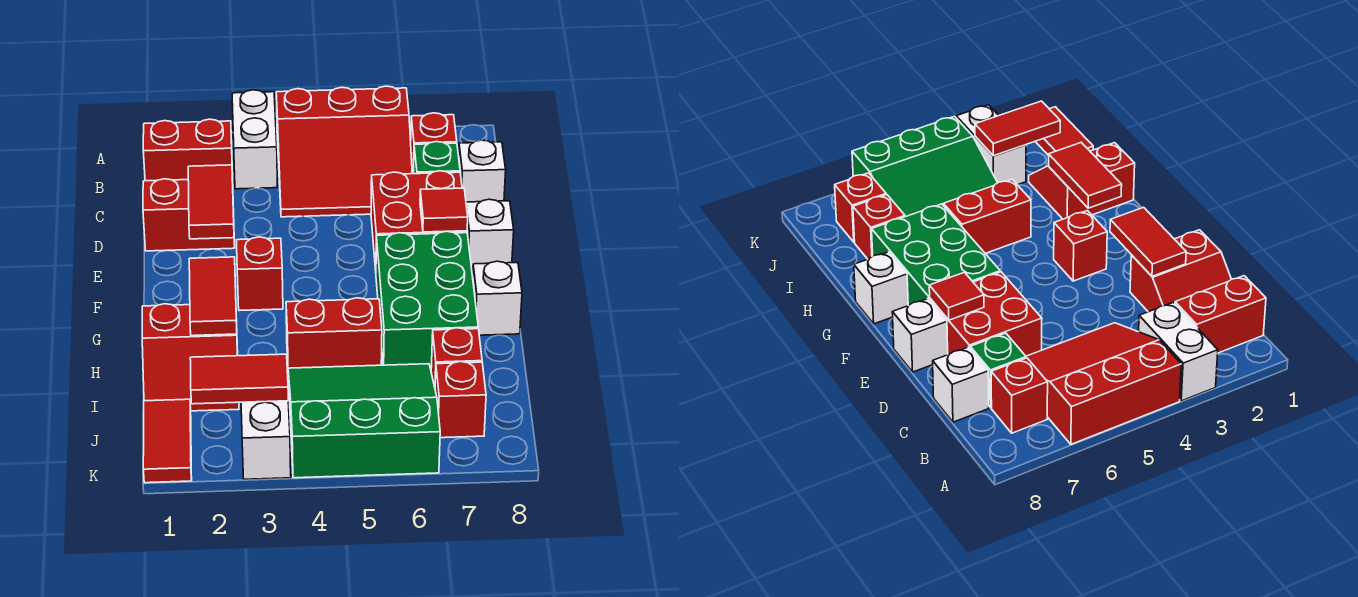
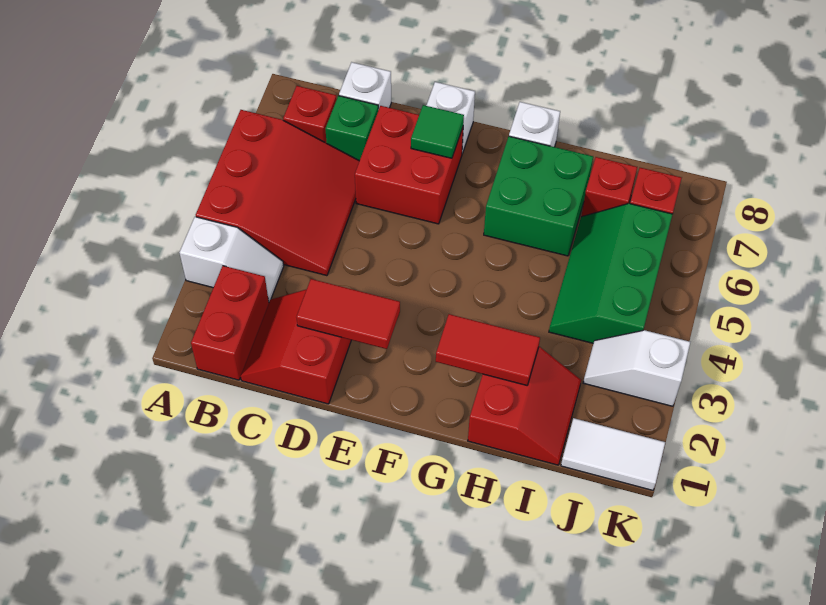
white 1x2 brick [232,90,278,189] -> white 1x2 slope [179,217,284,302]
red 1x1 tile [420,188,468,232] -> green 1x1 tile [411,105,464,158]
red 1x1 brick [236,237,283,311] -> none
green 2x3 brick [376,231,478,369] -> green 2x2 brick [484,136,593,256]
red 1x2 brick [286,298,382,368] -> none
green 3x3 slope [288,364,440,478] -> green 2x3 slope [549,204,673,343]
red 1x2 tile [143,399,192,483] -> white 1x2 tile [561,418,665,490]
red 1x2 tile [190,354,288,404] -> none
white 1x2 brick [241,401,291,479] -> white 1x2 slope [583,330,690,406]

